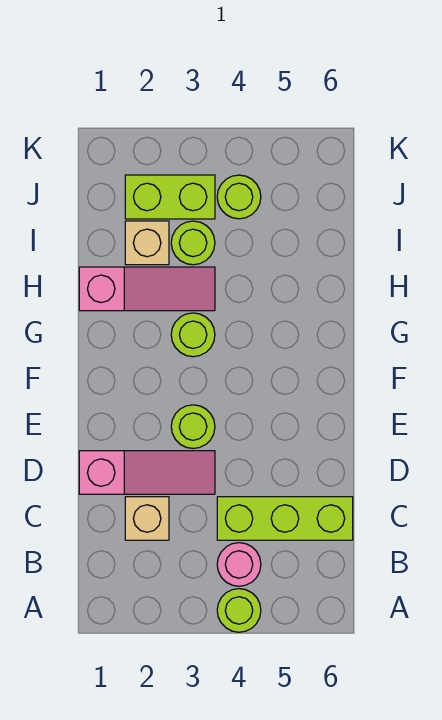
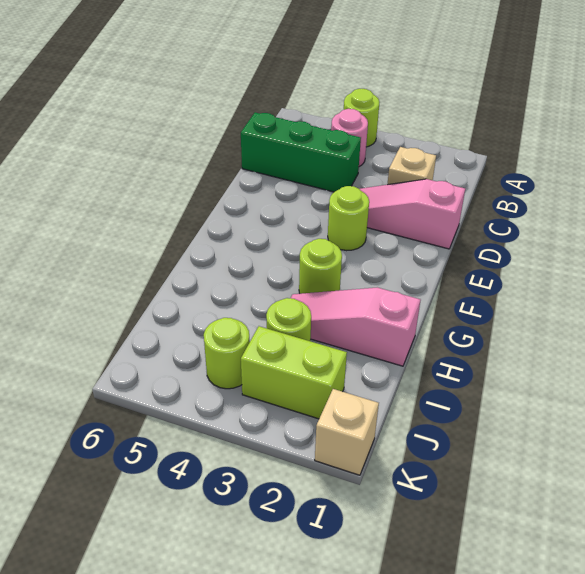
lime 1x3 brick [217,497,353,540] -> green 1x3 brick [241,112,361,192]
tan 1x1 brick [125,221,169,265] -> tan 1x1 brick moved to [315,389,379,475]

